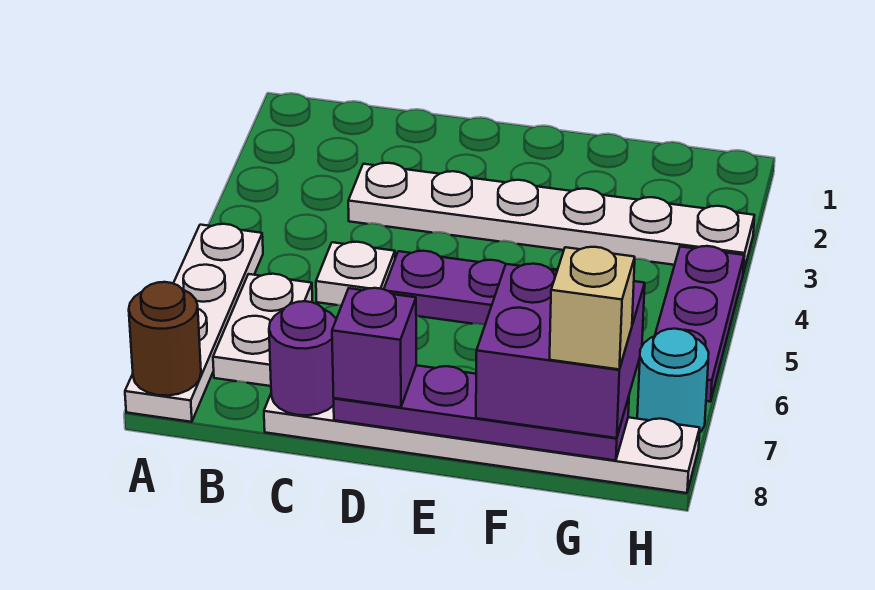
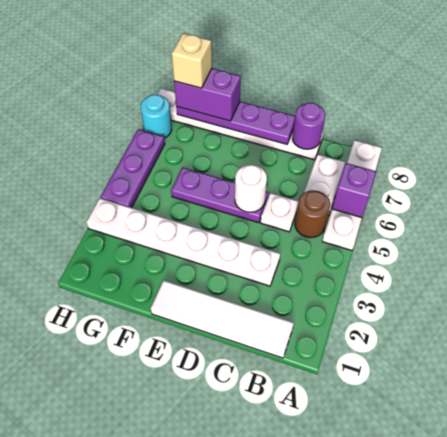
brown 1x1 round brick [129,282,201,396] -> brown 1x1 round brick moved to [295,190,330,238]
none -> white 1x4 tile [151,280,294,358]
none -> white 1x1 round brick [235,165,267,212]
purple 1x1 brick [332,288,416,407] -> purple 1x1 brick moved to [332,163,376,218]
purple 2x2 brick [476,264,645,438] -> purple 1x2 brick [174,69,241,121]

